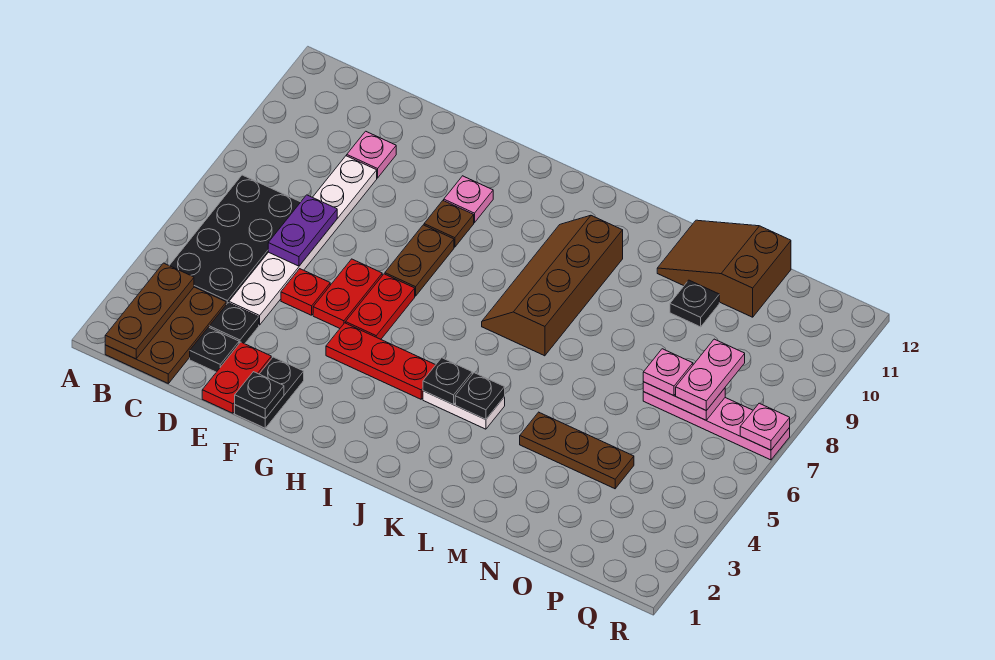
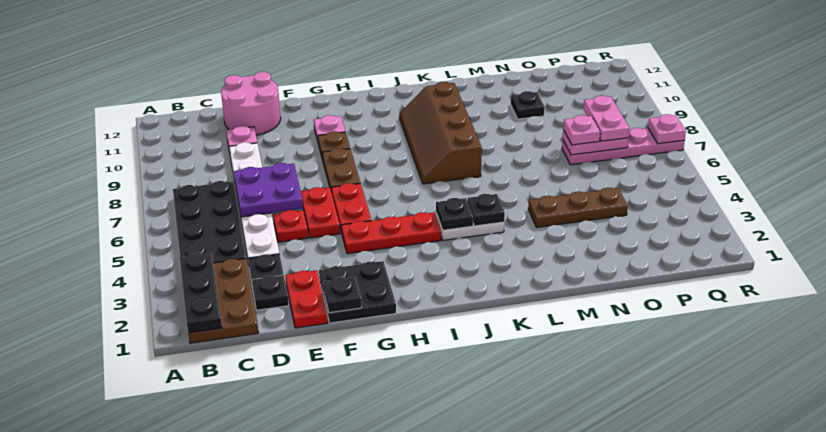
brown 1x3 plate [105,263,194,359] -> black 1x3 plate [180,253,222,333]
purple 1x2 plate [268,195,337,266] -> purple 2x2 plate [234,163,303,217]
none -> pink 2x2 round brick [221,72,281,135]
black 1x2 plate [235,357,304,428] -> black 2x2 plate [319,261,396,323]
brown 2x3 slope [657,220,791,317] -> none

